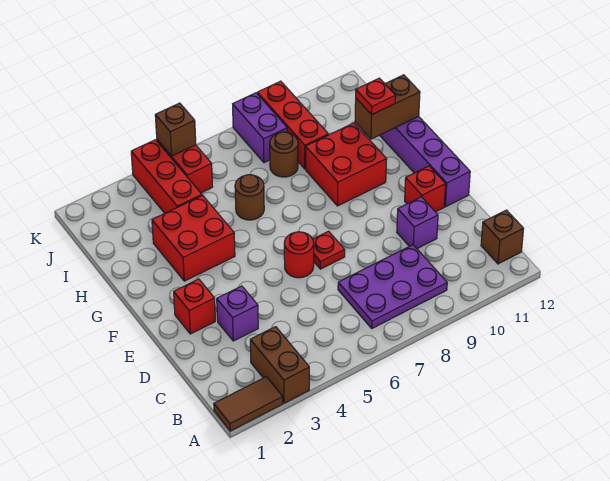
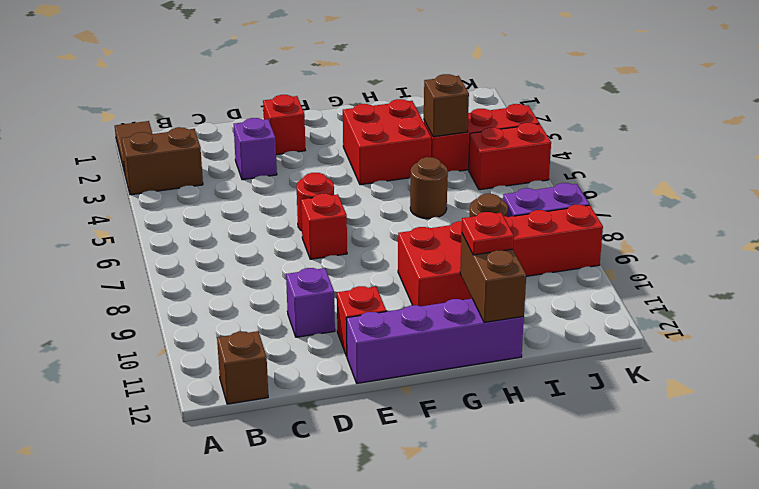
purple 2x3 plate [338,245,447,328] -> none
red 1x1 plate [313,231,345,269] -> red 1x1 brick [301,194,347,259]
brown 1x1 brick [155,103,196,156] -> brown 1x1 brick moved to [424,74,469,137]

